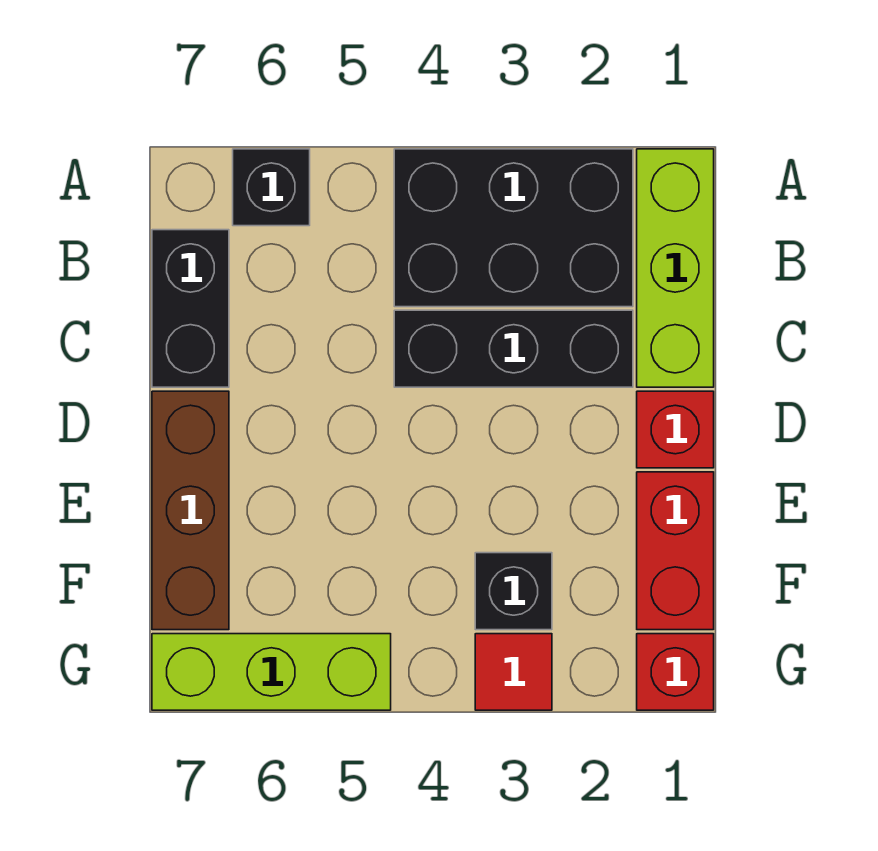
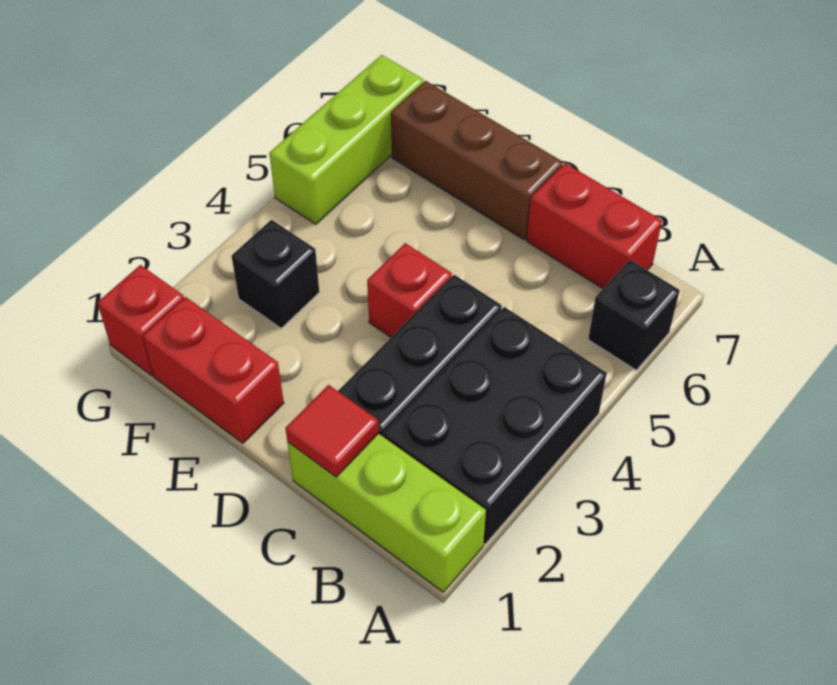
black 1x2 brick [152,230,229,387] -> red 1x2 brick [527,163,662,288]
red 1x1 brick [637,391,714,468] -> red 1x1 brick moved to [367,243,452,337]
red 1x1 tile [475,634,552,710] -> red 1x1 tile moved to [285,385,379,477]

